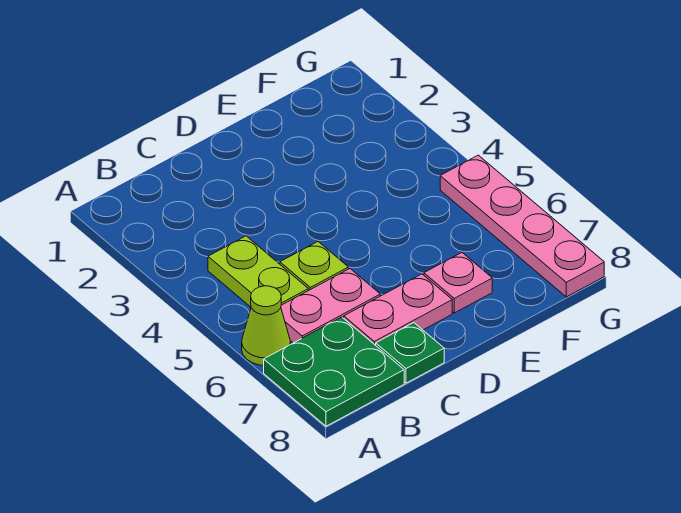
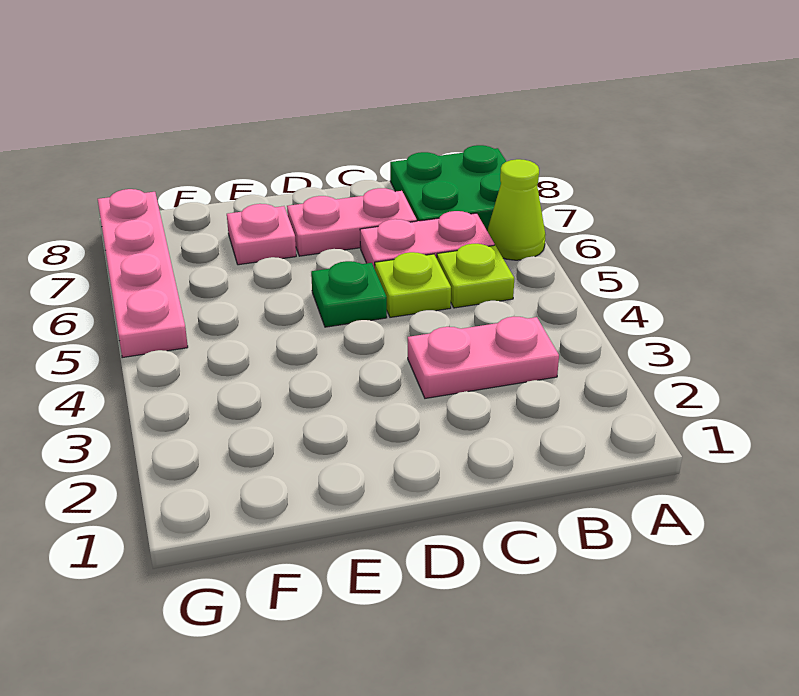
none -> pink 1x2 plate [408,316,559,398]
lime 1x2 plate [208,236,308,307] -> lime 1x1 plate [437,244,514,308]
green 1x1 plate [376,323,444,383] -> green 1x1 plate moved to [311,261,387,327]

